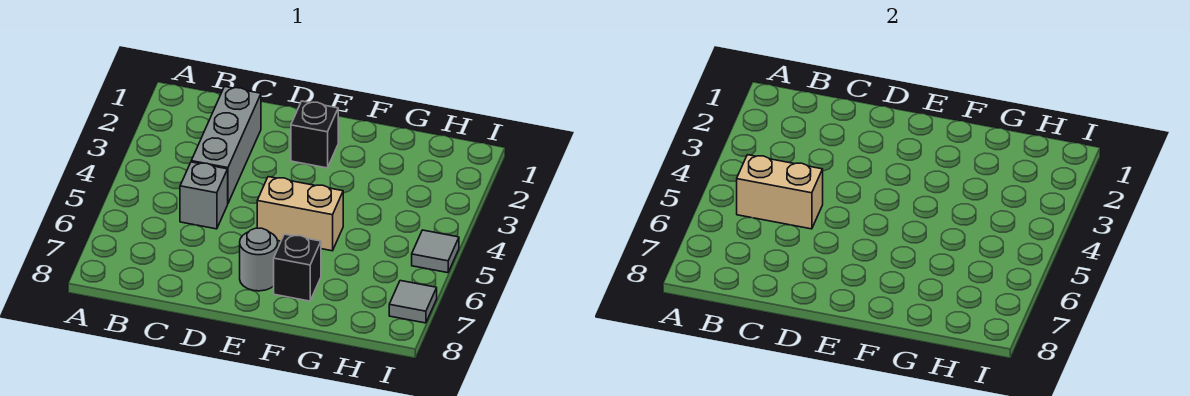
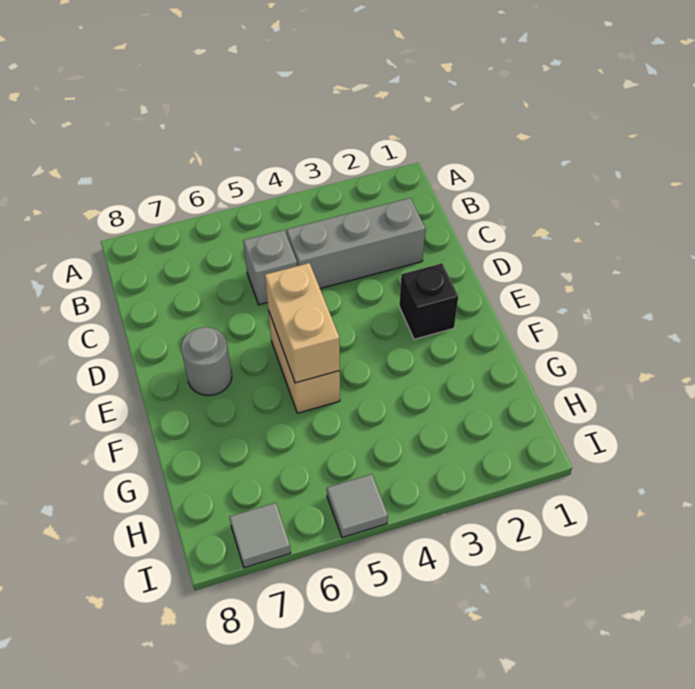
tan 1x2 brick [737,155,823,229] -> tan 1x2 brick moved to [265,263,340,383]
black 1x1 brick [274,234,321,301] -> none

